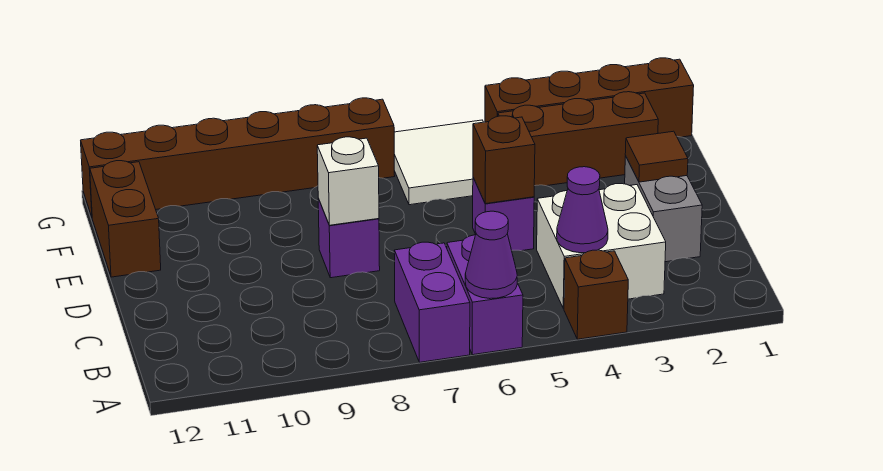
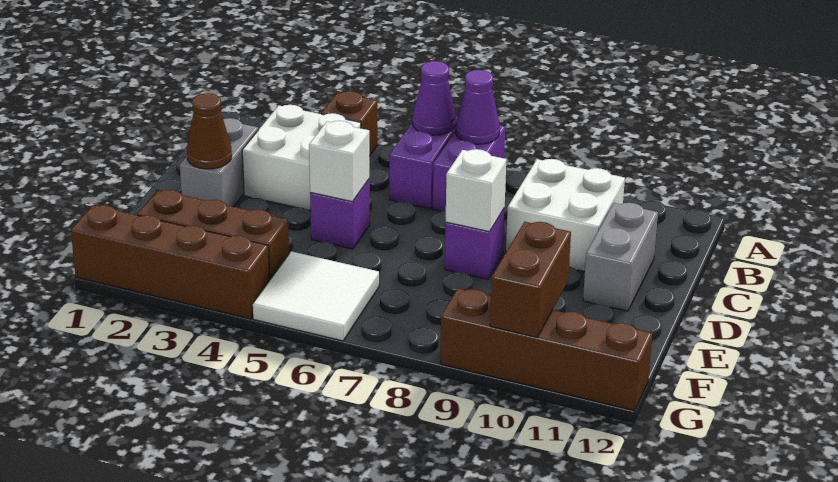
purple 1x1 cone [557,167,608,253] -> purple 1x1 cone moved to [456,70,500,144]
none -> white 2x2 brick [506,159,625,271]
none -> grey 1x2 brick [583,203,658,311]
brown 1x1 tile [625,131,688,182] -> brown 1x1 cone [187,93,232,169]
brown 1x1 brick [473,116,535,204] -> white 1x1 brick [309,121,369,202]
brown 1x2 brick [90,161,161,277] -> brown 1x2 brick moved to [490,222,571,337]
brown 1x6 brick [81,98,395,217] -> brown 1x4 brick [440,289,652,411]

